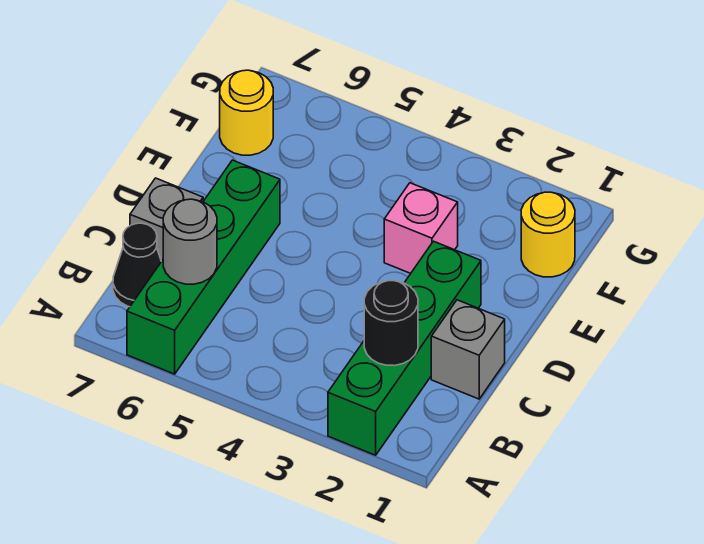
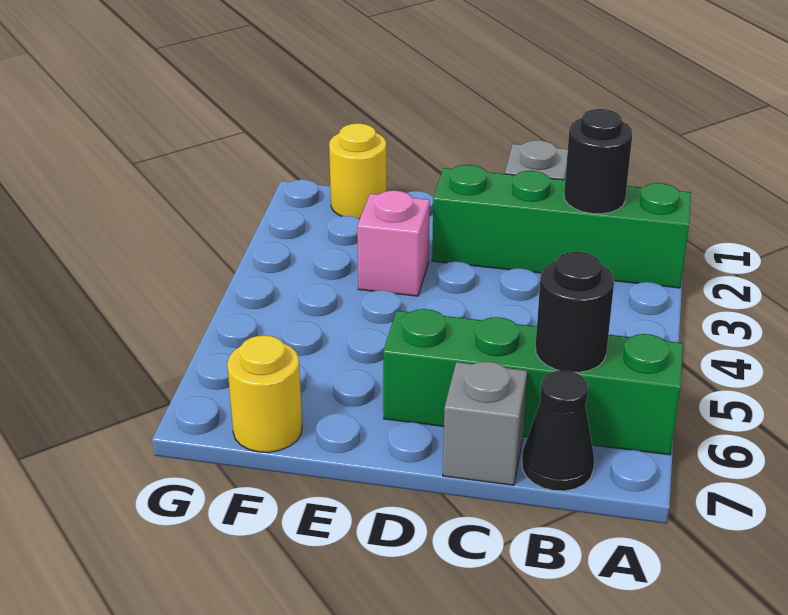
grey 1x1 round brick [163,199,217,284] -> black 1x1 round brick [535,252,614,373]

